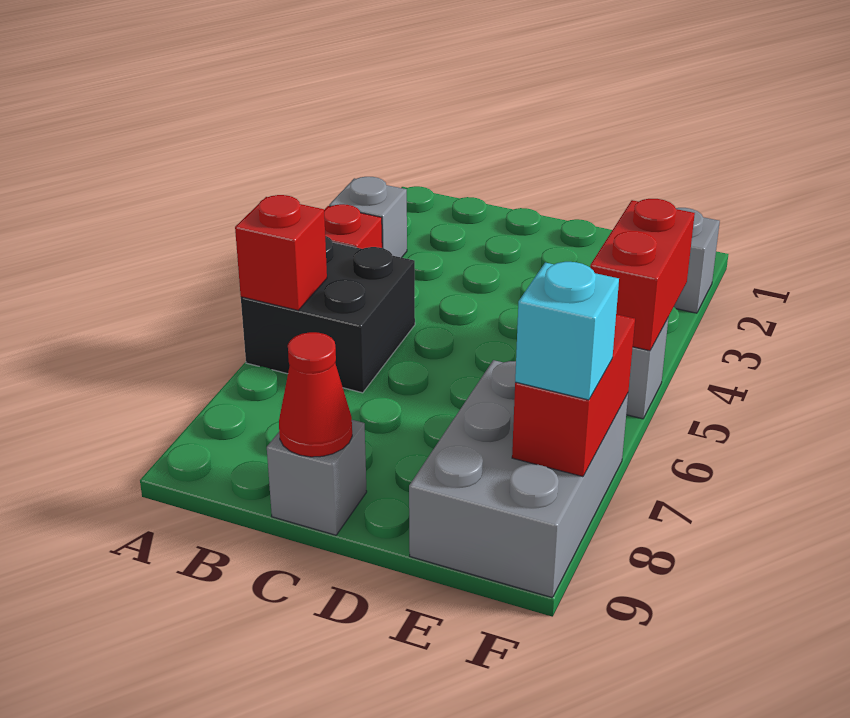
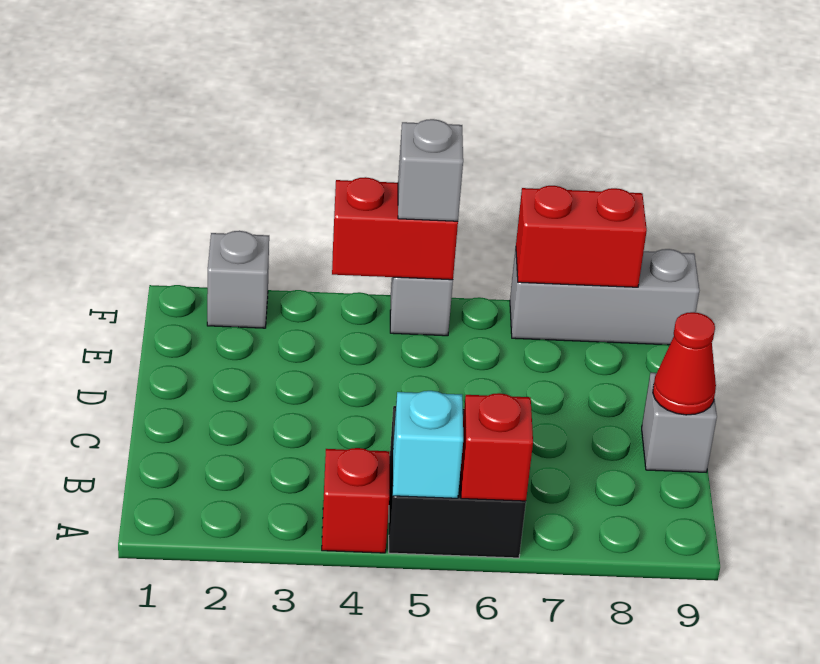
grey 1x1 brick [329,177,407,258] -> grey 1x1 brick moved to [398,119,463,221]
grey 2x3 brick [409,360,628,598] -> grey 1x3 brick [510,249,699,345]
cyan 1x1 brick [515,262,619,400] -> cyan 1x1 brick moved to [393,391,463,498]

